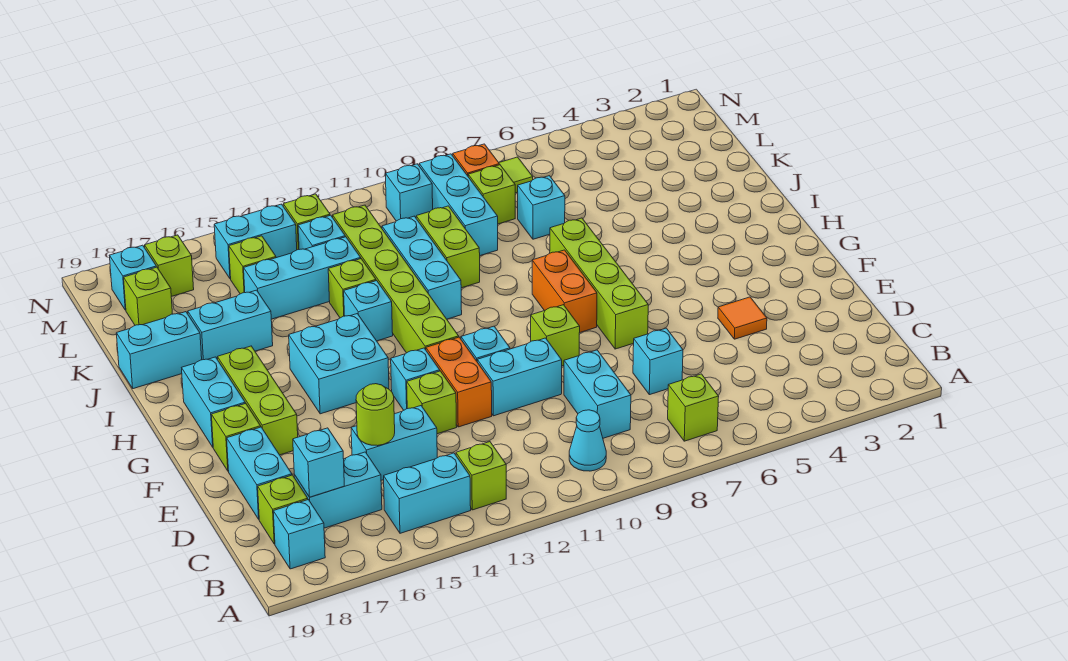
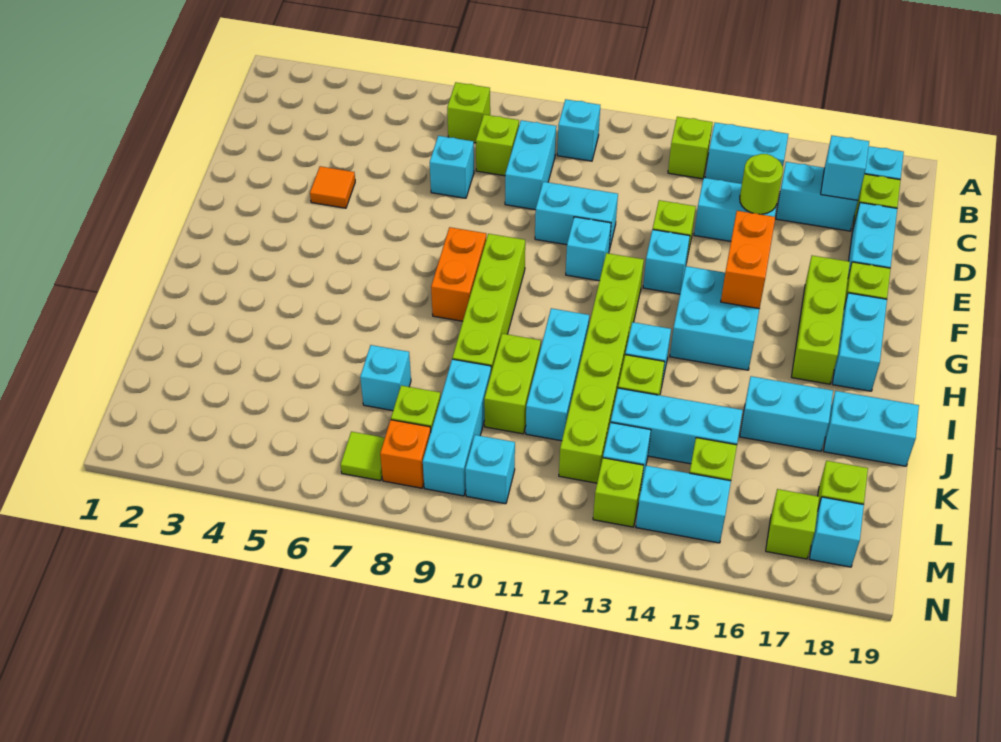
cyan 1x1 cone [569,410,606,471] -> cyan 1x1 brick [557,99,600,161]
orange 1x2 brick [426,337,492,427] -> orange 1x2 brick moved to [721,211,775,309]
lime 1x4 brick [550,218,648,349] -> lime 1x4 brick moved to [452,234,525,372]
lime 1x1 brick [531,305,580,366] -> lime 1x1 brick moved to [476,115,519,176]

